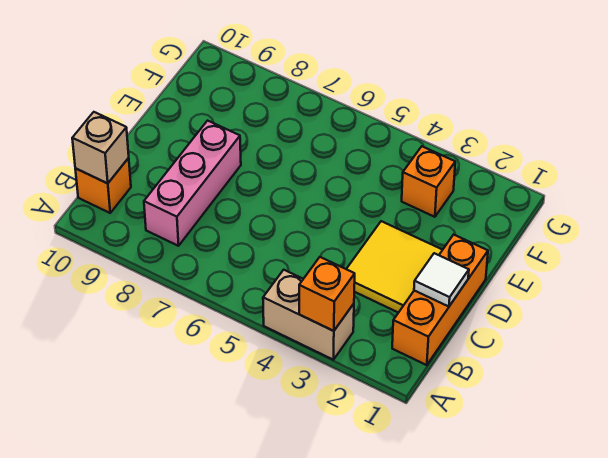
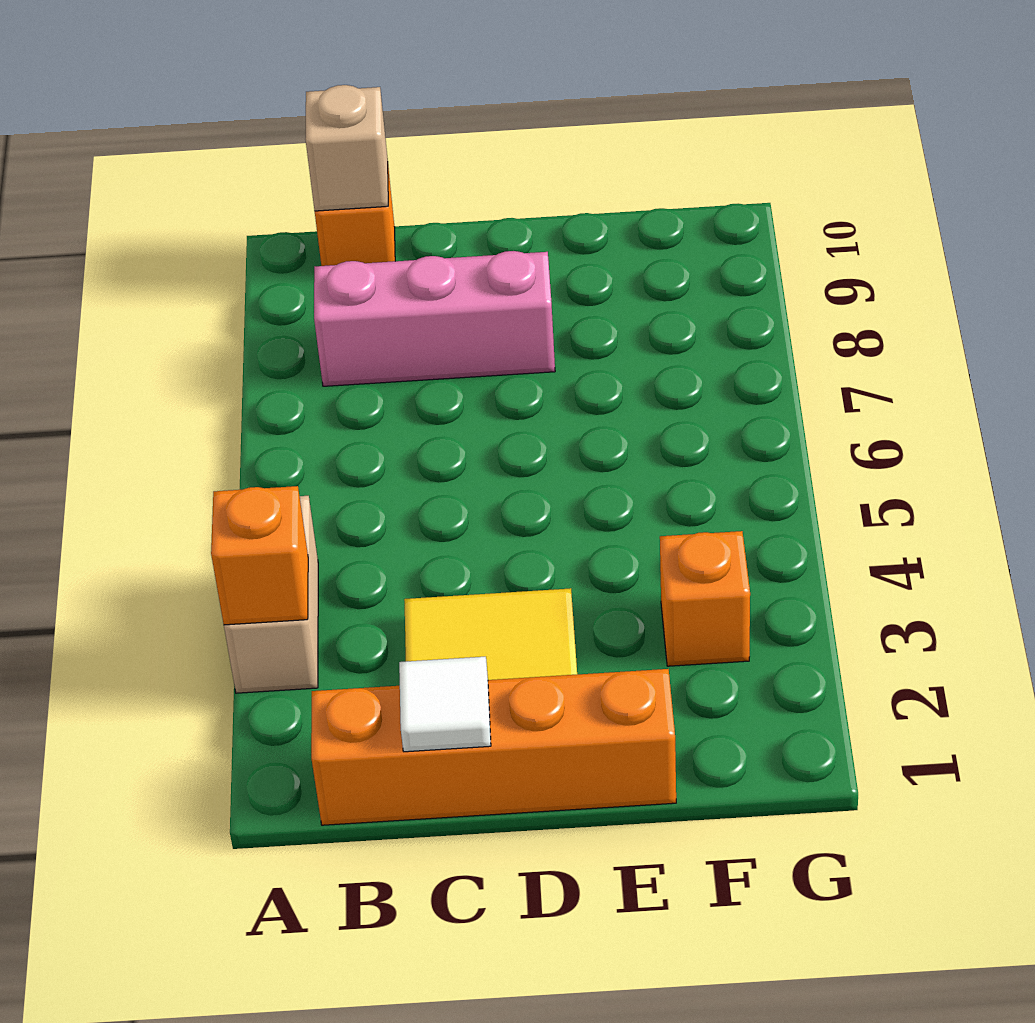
orange 1x3 brick [392,235,488,365] -> orange 1x4 brick [311,669,676,825]

